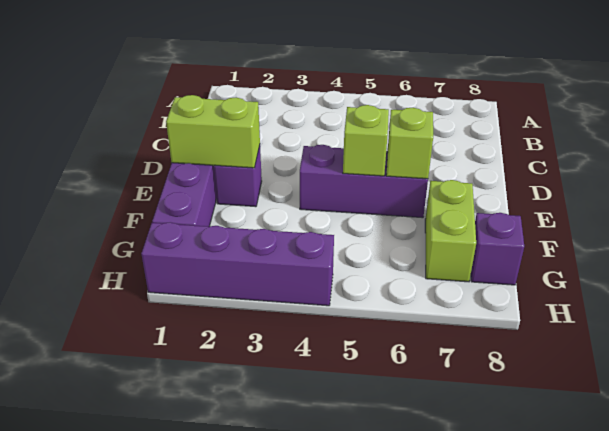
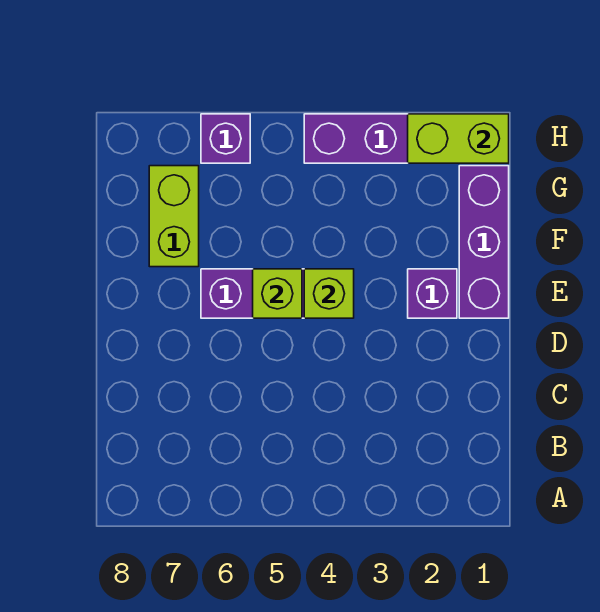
lime 1x2 brick [166,95,260,168] -> lime 1x2 brick moved to [408,114,509,163]
lime 1x1 brick [386,108,433,179] -> lime 1x1 brick moved to [304,269,354,318]
purple 1x1 brick [471,213,524,285] -> purple 1x1 brick moved to [201,114,250,163]

